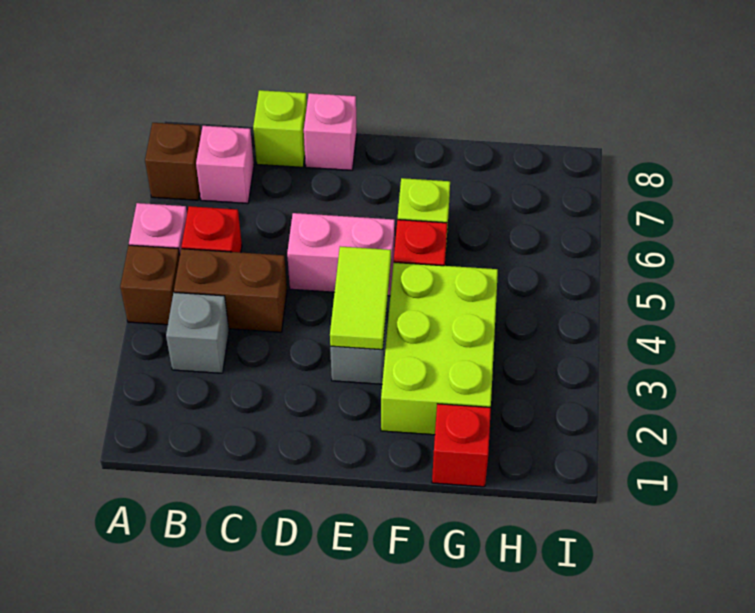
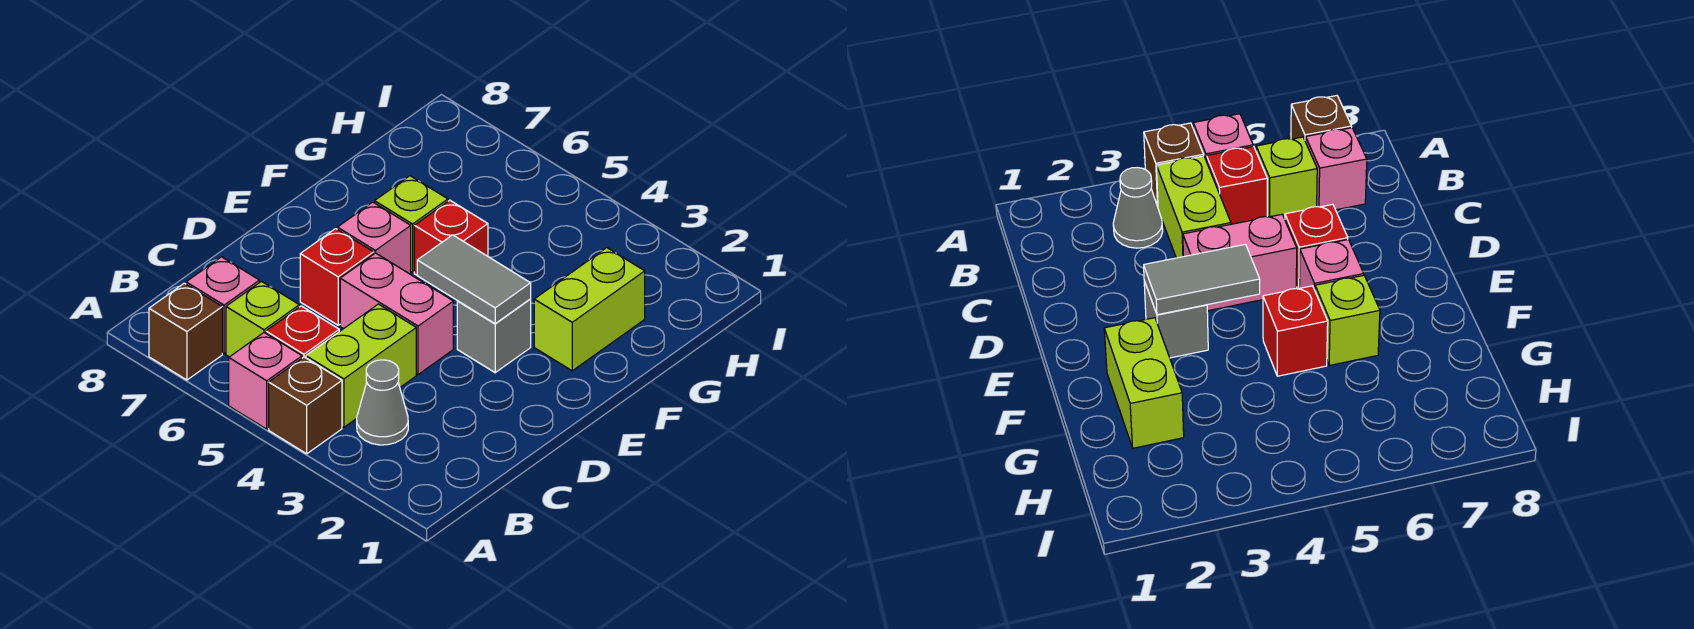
grey 1x1 brick [166,292,229,373] -> grey 1x1 cone [357,360,408,445]
brown 1x2 brick [174,249,287,332] -> lime 1x2 brick [306,304,416,427]
lime 1x1 brick [253,90,307,167] -> lime 1x1 brick moved to [226,281,299,357]
pink 1x2 brick [287,213,395,296] -> pink 1x2 brick turned to [340,253,453,374]
pink 1x1 brick [304,93,357,170] -> pink 1x1 brick moved to [337,202,411,274]
lime 1x2 tile [330,246,391,350] -> grey 1x2 tile [417,235,531,323]
lime 2x3 brick [381,262,498,435] -> lime 1x2 brick [534,248,645,371]
red 1x1 brick [432,404,491,487] -> red 1x1 brick moved to [300,229,374,325]

